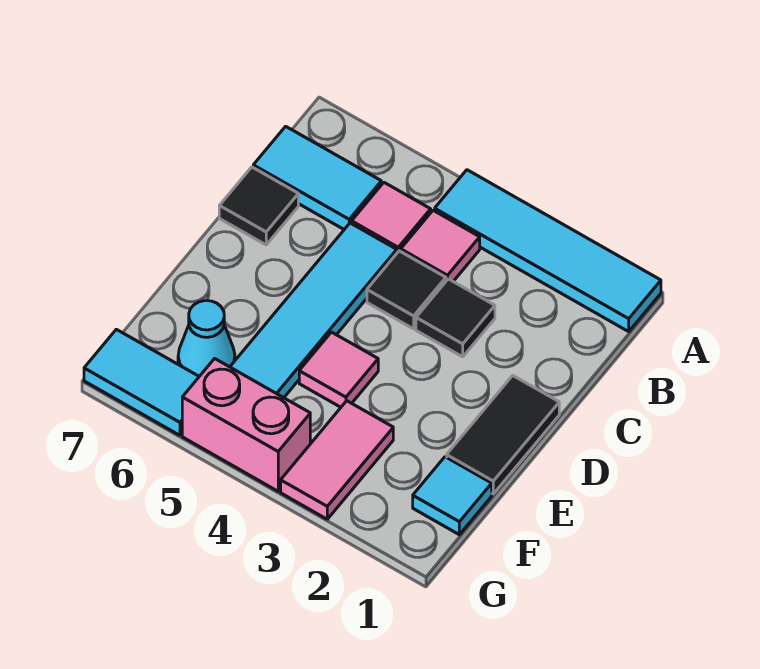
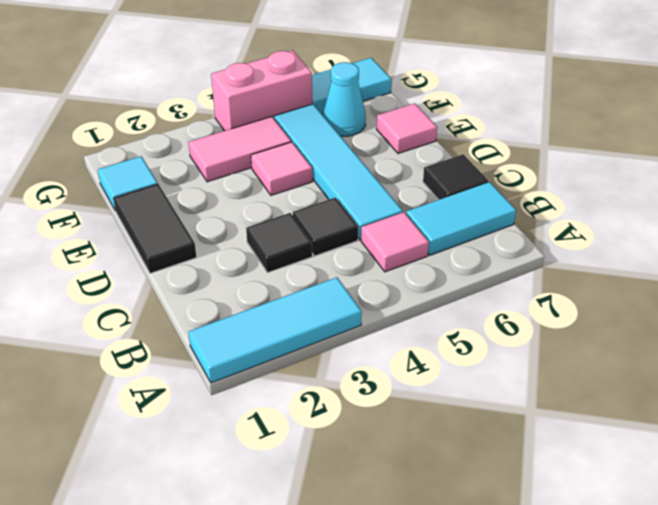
cyan 1x4 tile [435,170,661,331] -> cyan 1x3 tile [188,277,362,383]
pink 1x1 tile [401,210,480,281] -> pink 1x1 tile moved to [377,103,437,154]
pink 1x2 tile [281,401,393,519] -> pink 1x2 tile turned to [188,117,291,182]

